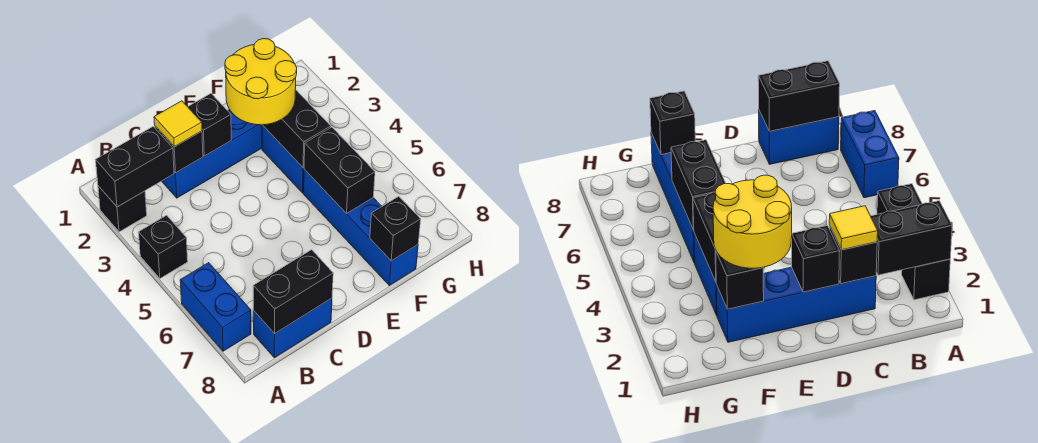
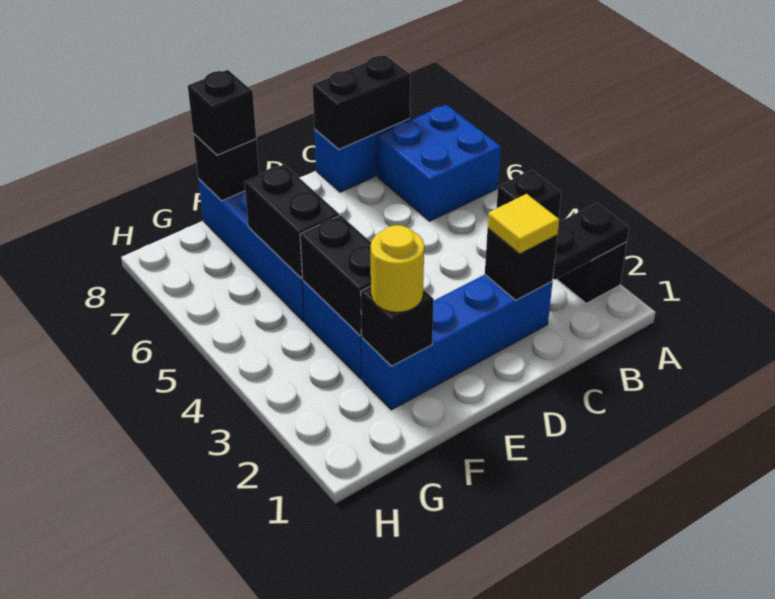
black 1x2 brick [96,127,174,207] -> black 1x2 plate [553,203,629,280]
blue 1x2 brick [180,263,251,351] -> blue 2x2 brick [377,105,501,221]
black 1x1 brick [188,94,231,156] -> black 1x1 brick moved to [188,70,256,155]
yellow 2x2 round brick [225,39,297,125] -> yellow 1x1 round brick [371,225,424,312]

